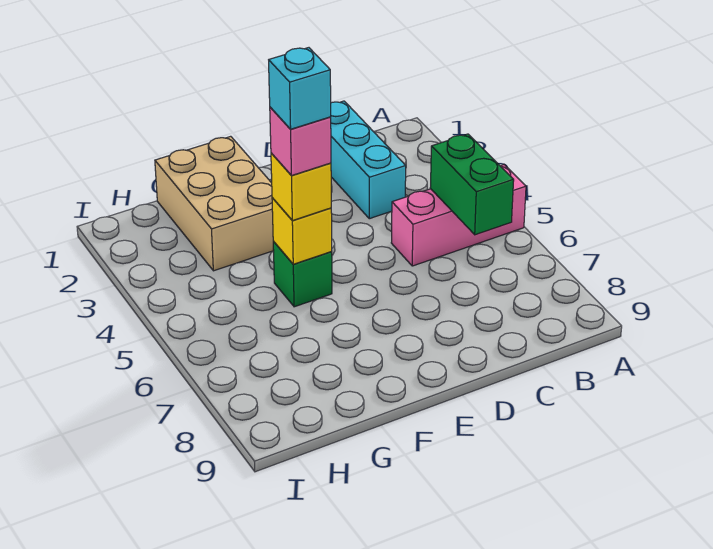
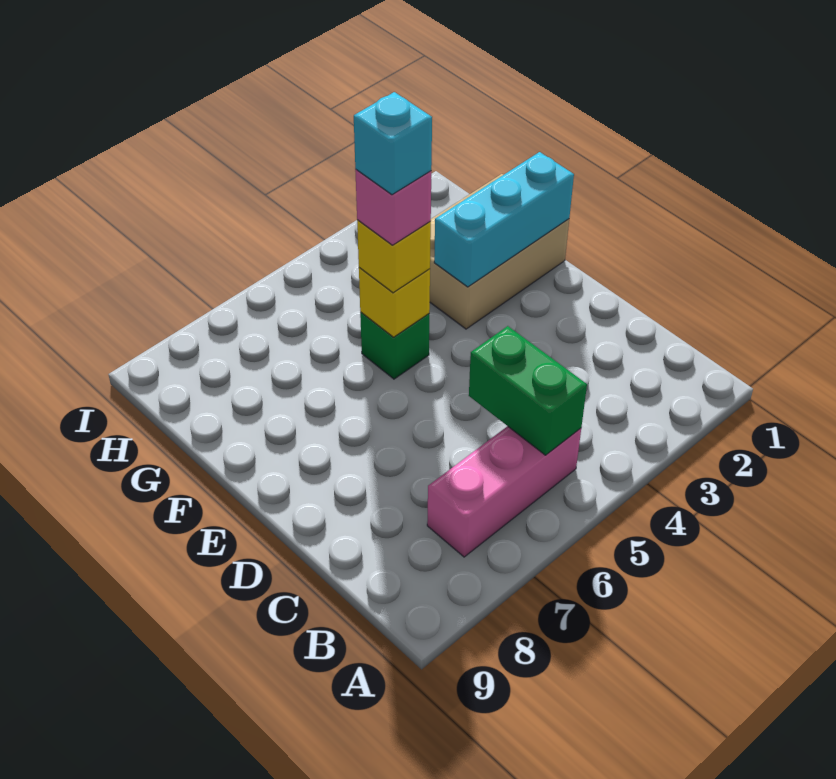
pink 1x3 brick [391,165,526,266] -> pink 1x3 brick turned to [427,426,581,557]
green 1x2 brick [430,134,514,235] -> green 1x2 brick turned to [469,326,587,455]
cyan 1x3 brick [331,101,406,219] -> cyan 1x3 brick moved to [434,152,574,287]

